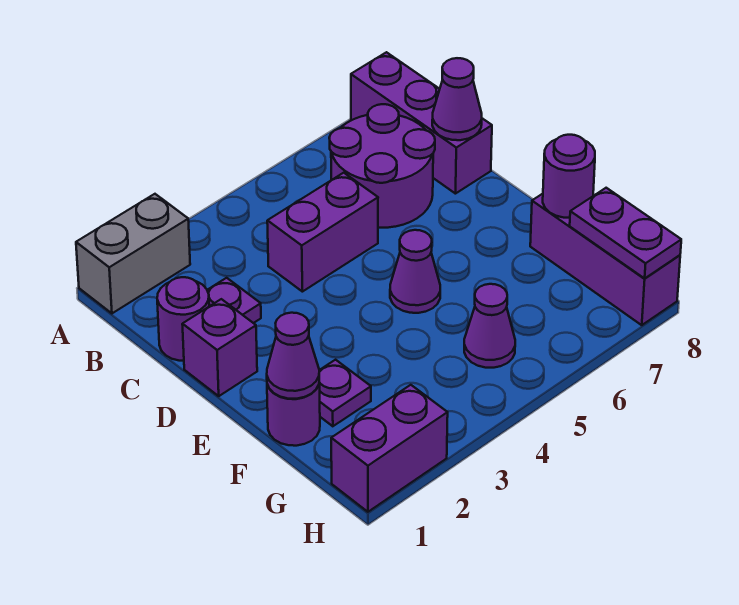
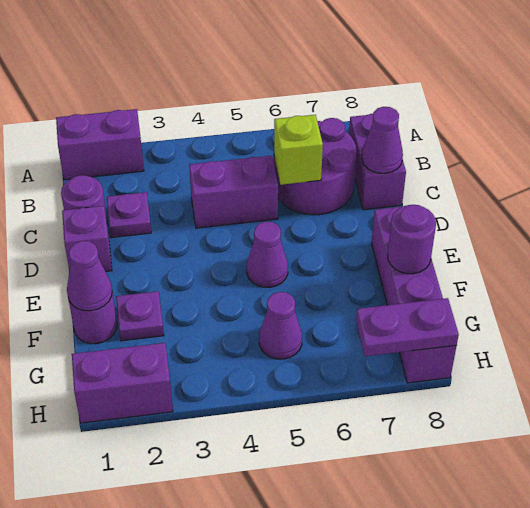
grey 1x2 brick [76,194,190,313] -> purple 1x2 brick [56,109,144,180]
purple 1x3 brick [351,52,492,194] -> purple 1x2 brick [349,114,406,210]
none -> lime 1x1 brick [274,115,323,185]
purple 1x3 brick [530,194,680,325] -> purple 1x4 brick [372,207,456,383]
purple 1x2 plate [570,188,681,278] -> purple 1x2 plate turned to [356,298,459,356]

